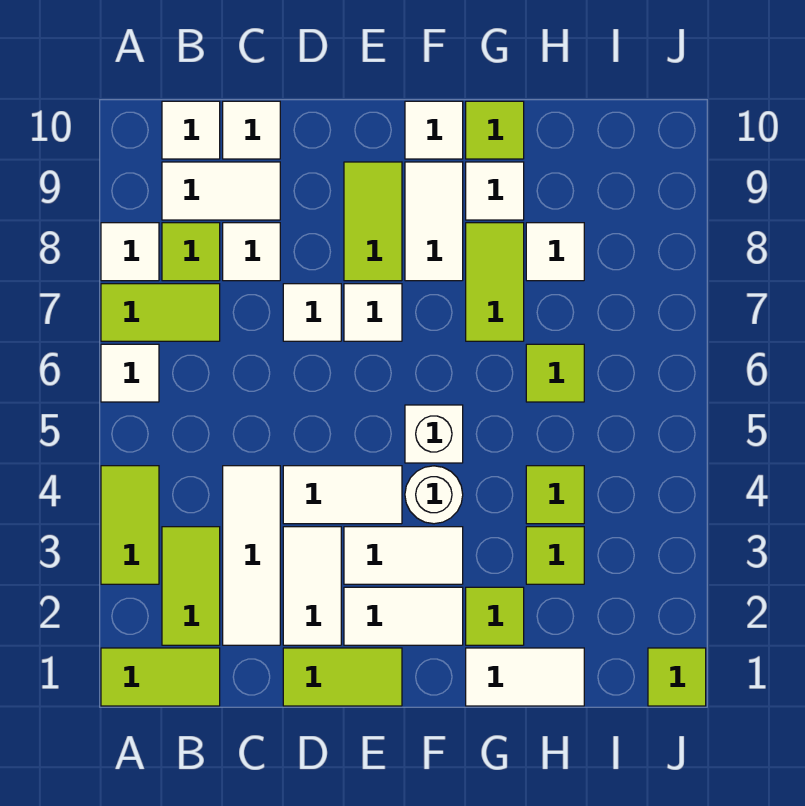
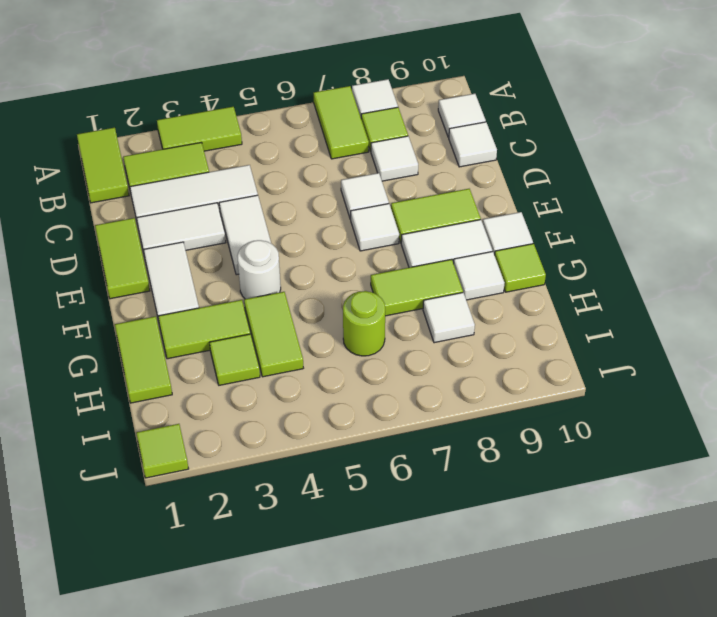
white 1x1 tile [101,344,159,402] -> none
white 1x2 tile [162,162,280,220] -> none
white 1x2 tile [344,527,463,584] -> none
white 1x1 brick [405,405,463,463] -> none
white 1x2 tile [466,648,584,706] -> lime 1x2 tile [115,316,172,403]
lime 1x1 tile [466,587,524,645] -> lime 1x2 tile [158,300,250,359]
lime 1x1 tile [526,466,584,524] -> lime 1x2 tile [244,292,303,377]
lime 1x1 tile [526,344,584,402] -> lime 1x1 round brick [343,291,385,356]

